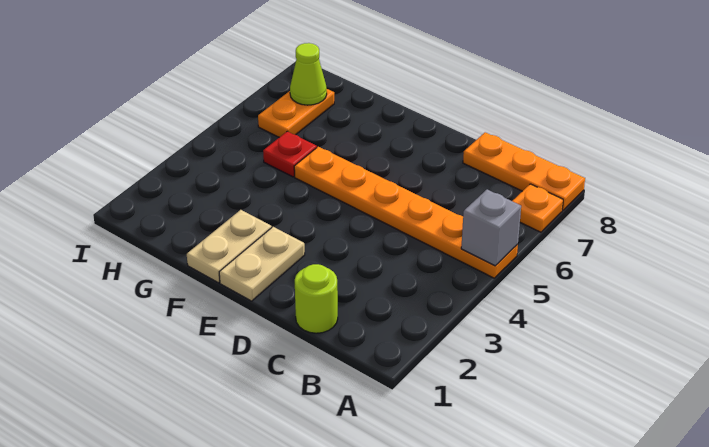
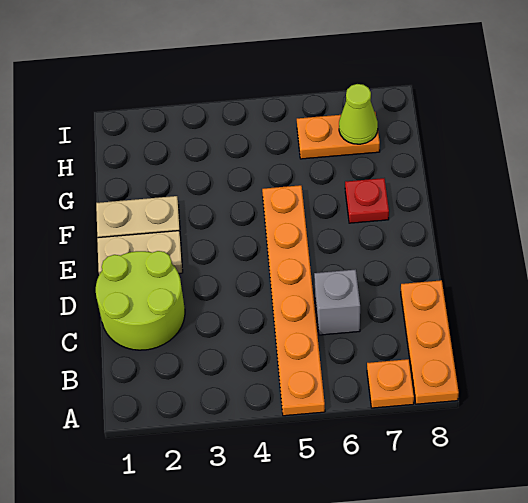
grey 1x1 brick [461,189,521,266] -> grey 1x1 brick moved to [314,269,360,335]
lime 1x1 round brick [295,264,338,333] -> lime 2x2 round brick [96,251,185,350]
red 1x1 plate [263,131,317,177] -> red 1x1 plate moved to [345,178,389,223]

